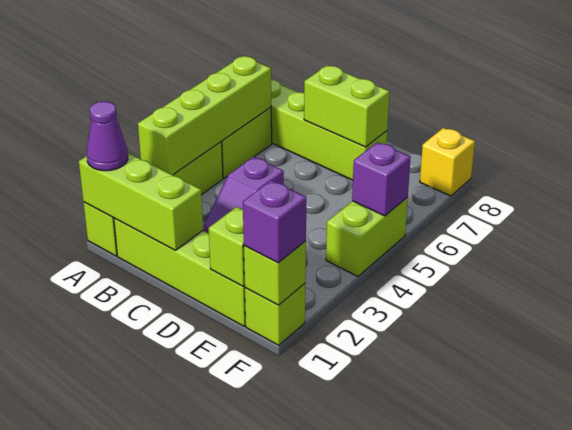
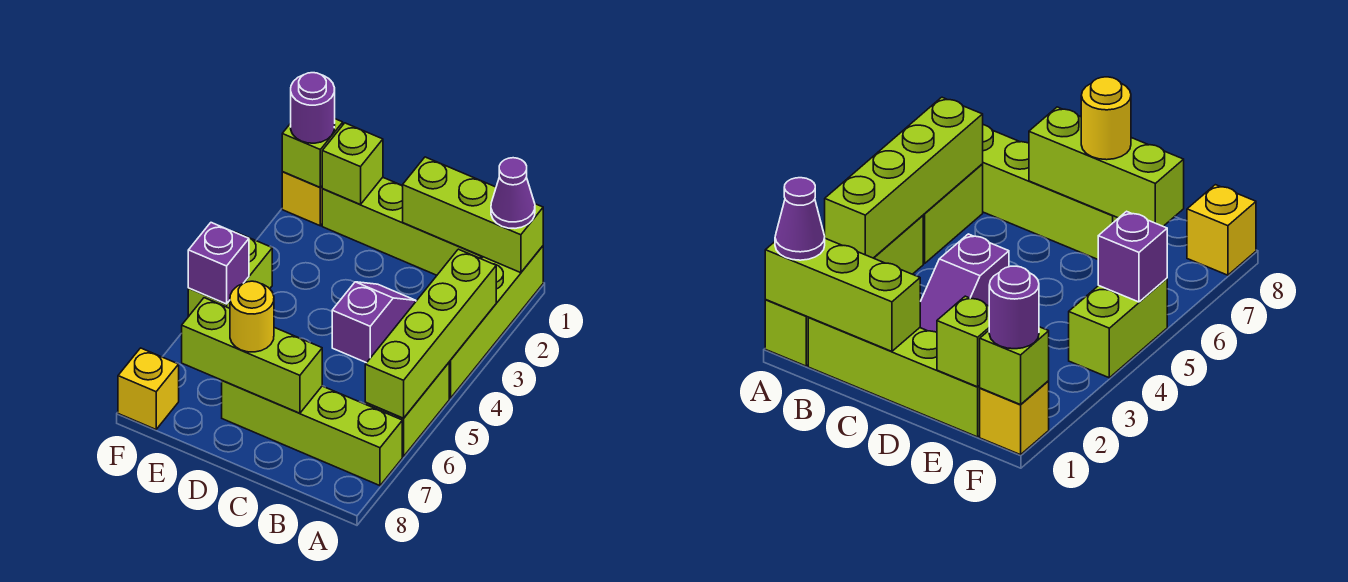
lime 1x2 brick [304,65,389,147] -> lime 1x3 brick [182,298,322,413]
none -> yellow 1x1 round brick [230,281,274,352]
lime 1x1 brick [245,284,305,345] -> yellow 1x1 brick [282,172,322,226]
purple 1x1 brick [243,180,306,263] -> purple 1x1 round brick [291,73,335,143]

